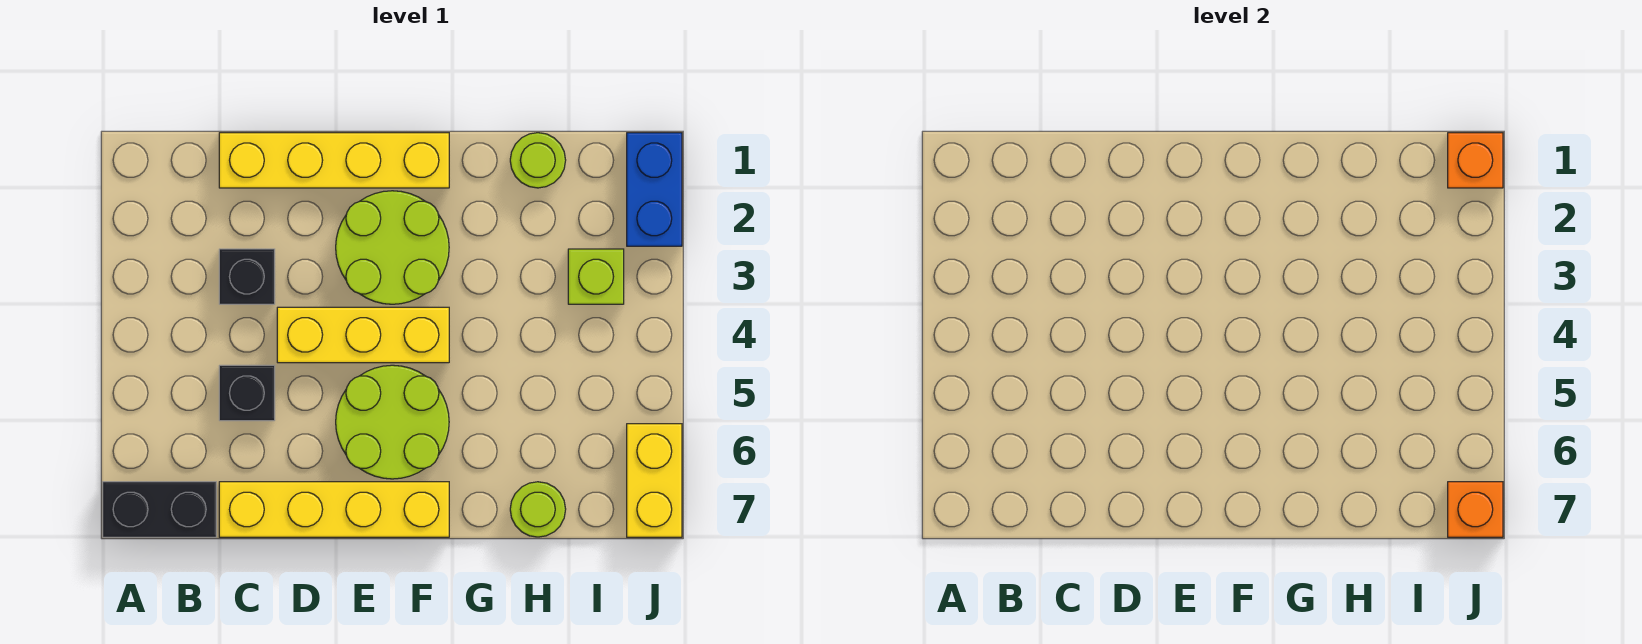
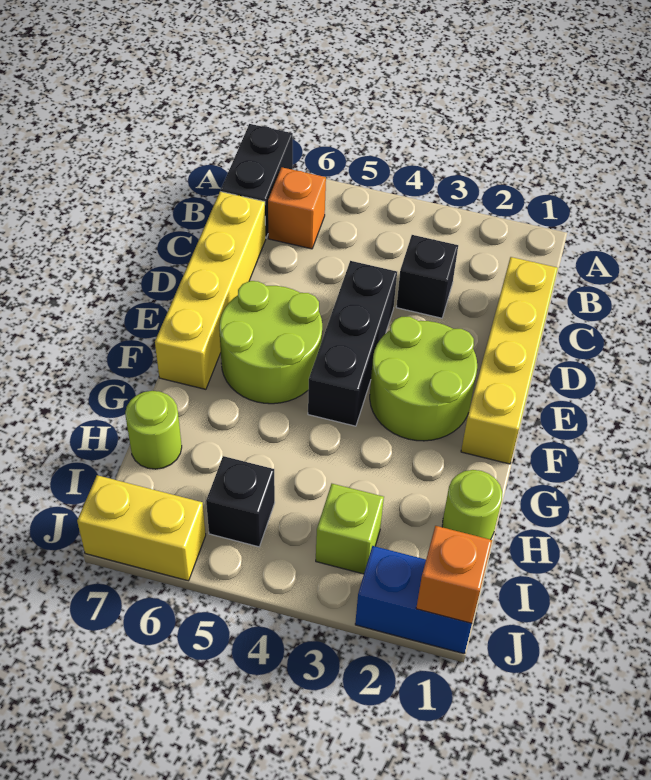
black 1x1 brick [219,365,275,421] -> black 1x1 brick moved to [206,456,275,547]
yellow 1x3 brick [277,307,449,363] -> black 1x3 brick [308,261,397,426]
orange 1x1 brick [1448,482,1503,537] -> orange 1x1 brick moved to [268,167,326,249]

